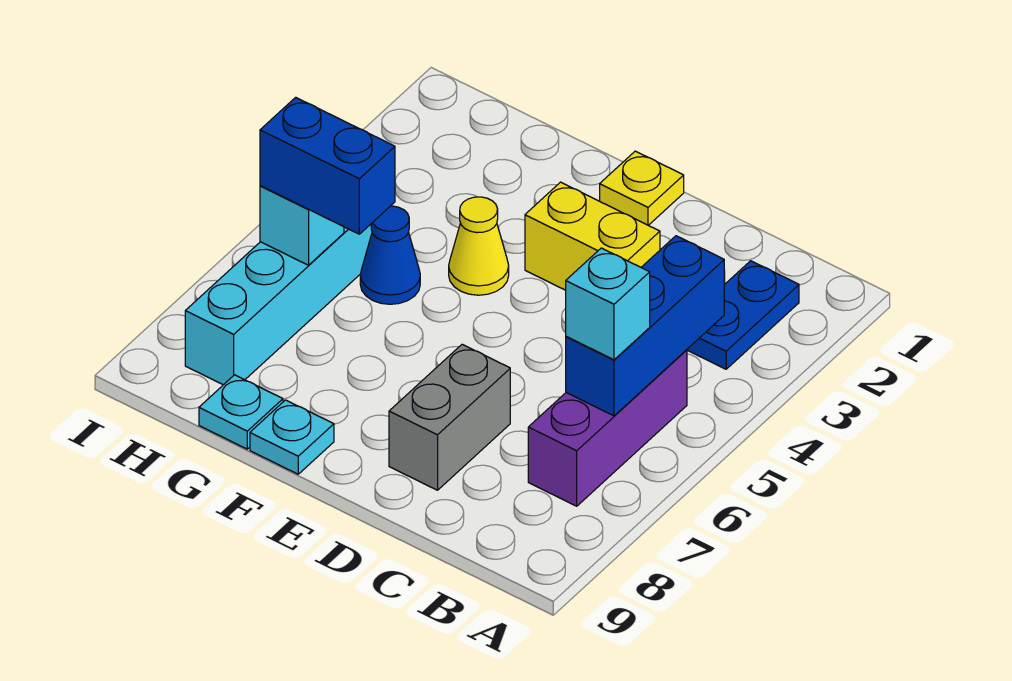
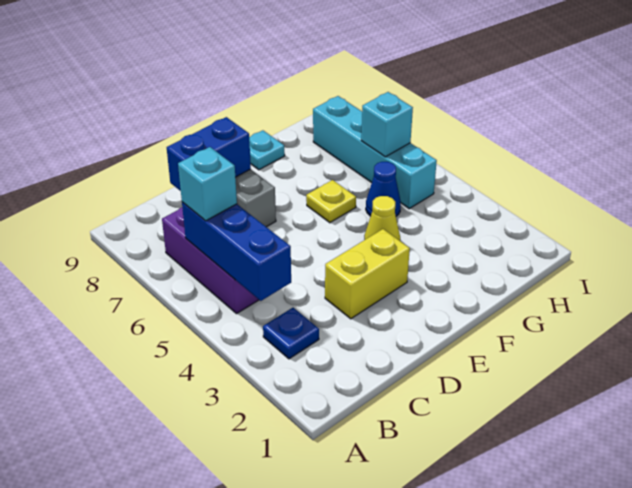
blue 1x2 plate [687,261,799,369] -> blue 1x1 plate [263,308,319,359]
yellow 1x1 plate [600,151,684,225] -> yellow 1x1 plate moved to [306,180,356,223]
blue 1x2 brick [260,97,395,234] -> blue 1x2 brick moved to [167,117,251,191]
cyan 1x1 plate [199,375,283,449] -> none

